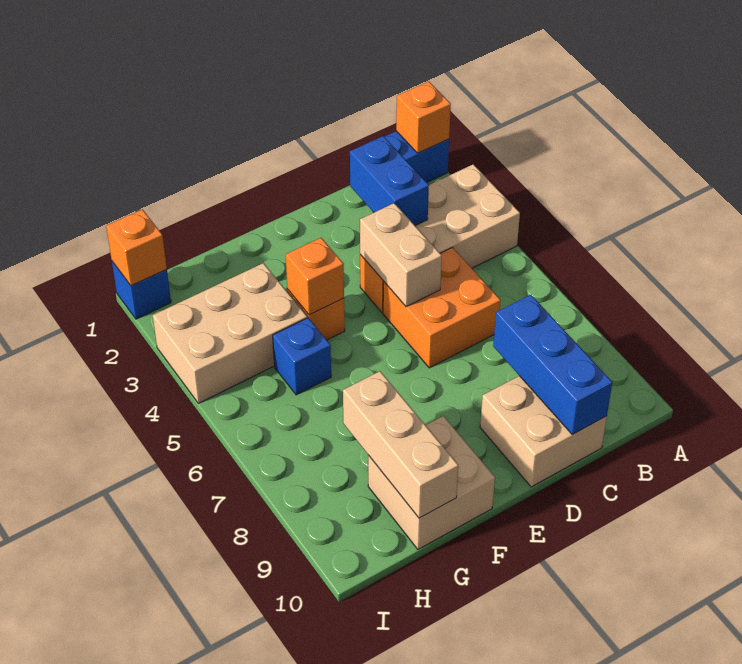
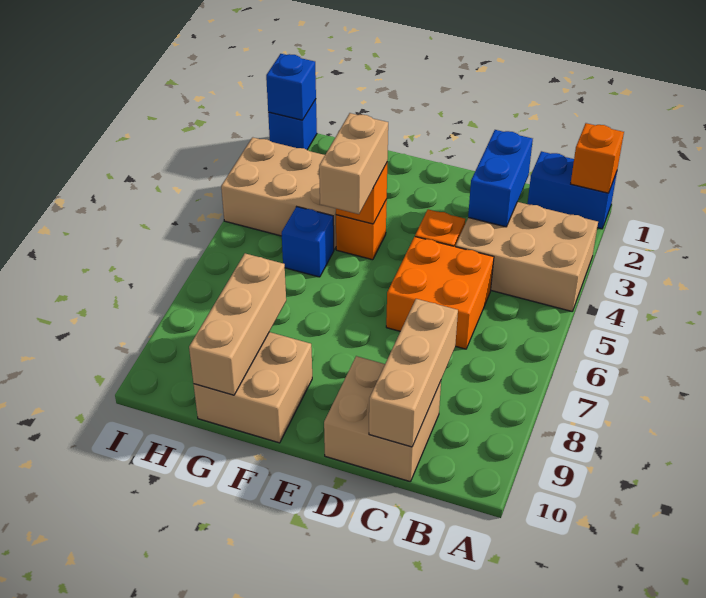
blue 1x3 brick [493,295,612,435] -> tan 1x3 brick [369,299,458,447]
tan 1x2 brick [360,203,442,307] -> tan 1x2 brick moved to [319,113,388,214]
orange 1x1 brick [106,209,167,286] -> blue 1x1 brick [266,54,316,120]

